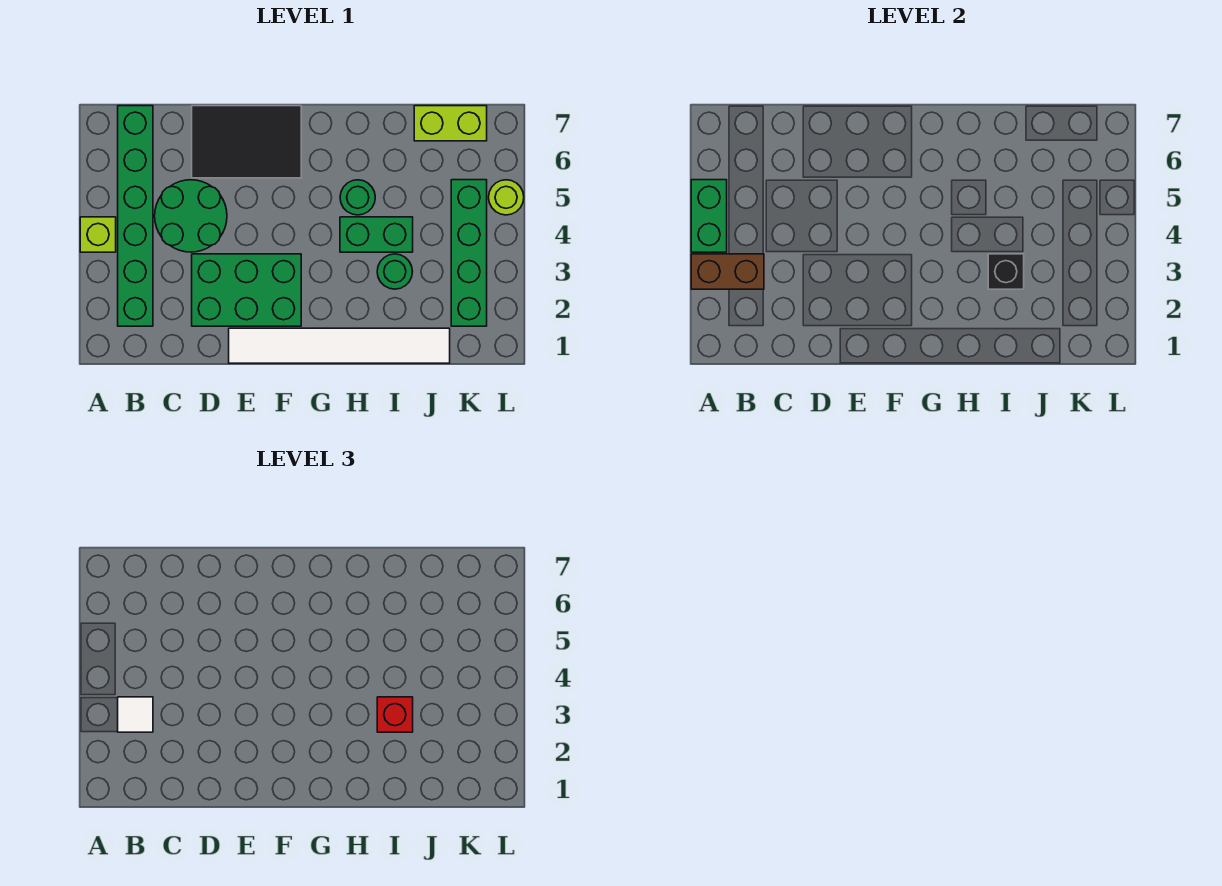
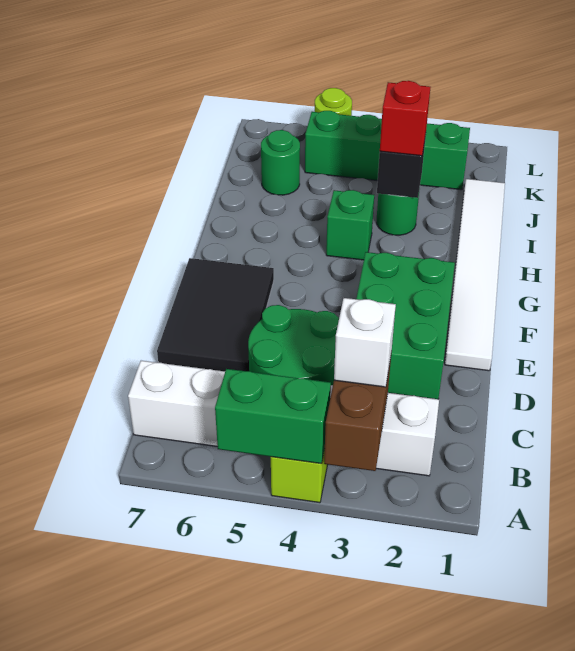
green 1x6 brick [118,106,153,326] -> white 1x6 brick [128,361,439,476]
white 1x1 tile [118,697,153,732] -> white 1x1 brick [334,298,396,387]
green 1x2 brick [340,217,413,252] -> green 1x1 brick [326,190,374,260]
green 1x1 round brick [340,180,375,215] -> green 1x1 round brick moved to [261,130,300,195]
lime 1x2 brick [414,106,487,141] -> none

